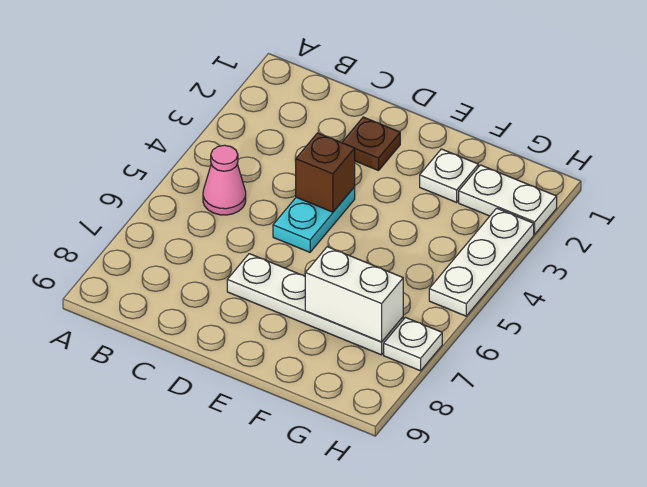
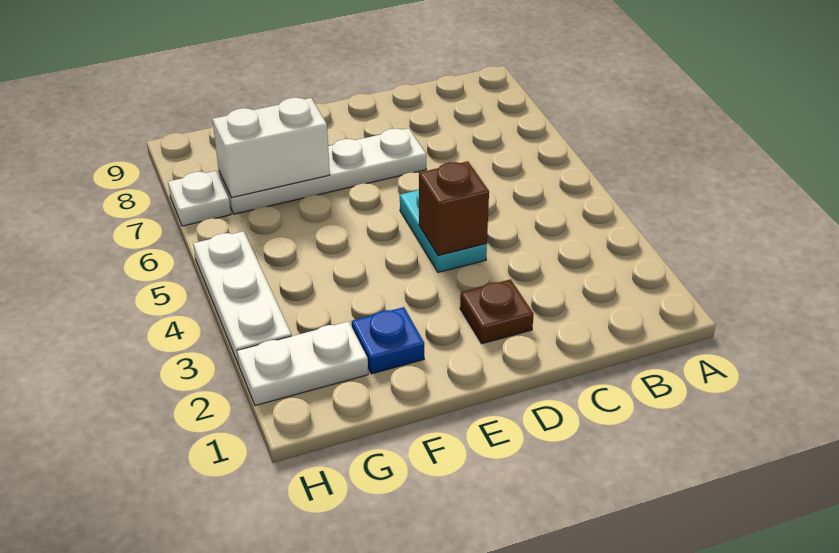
pink 1x1 cone [203,145,246,215] -> none
white 1x1 plate [420,149,478,202] -> blue 1x1 plate [352,307,424,374]

